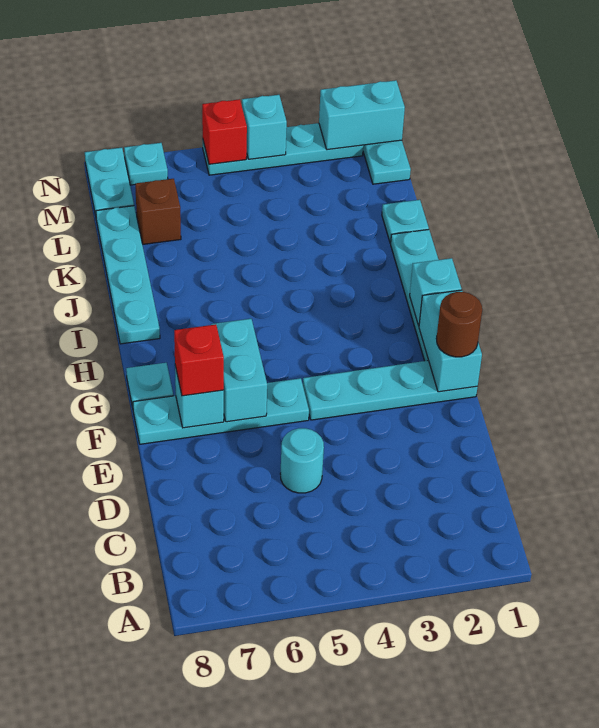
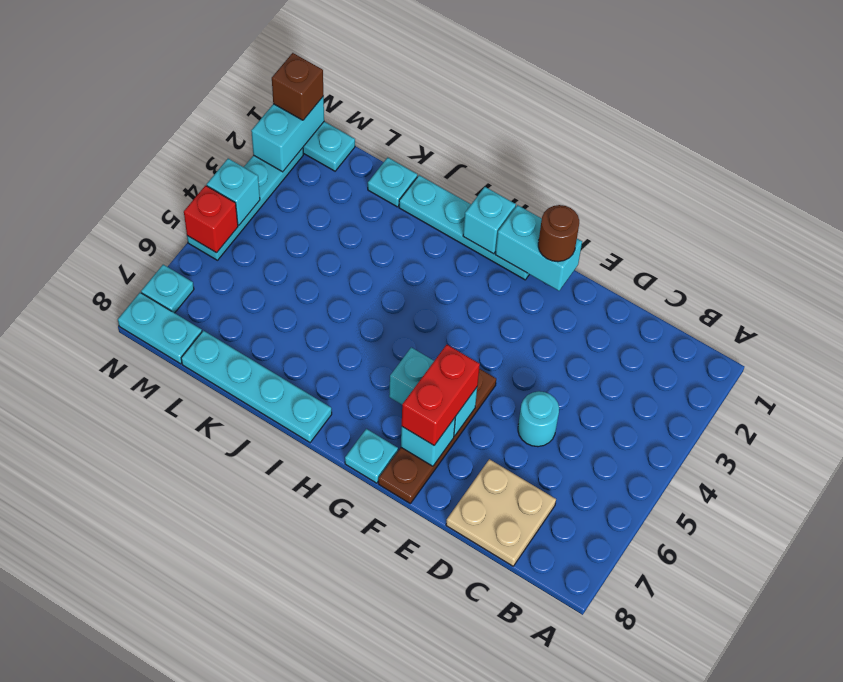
none -> tan 2x2 plate [446,459,556,566]
cyan 1x4 plate [303,361,478,420] -> none
cyan 1x4 plate [133,378,309,444] -> brown 1x4 plate [378,369,496,503]
red 1x1 brick [174,324,224,396] -> red 1x2 brick [402,345,480,445]
brown 1x1 brick [135,179,181,244] -> brown 1x1 brick moved to [272,53,324,120]

